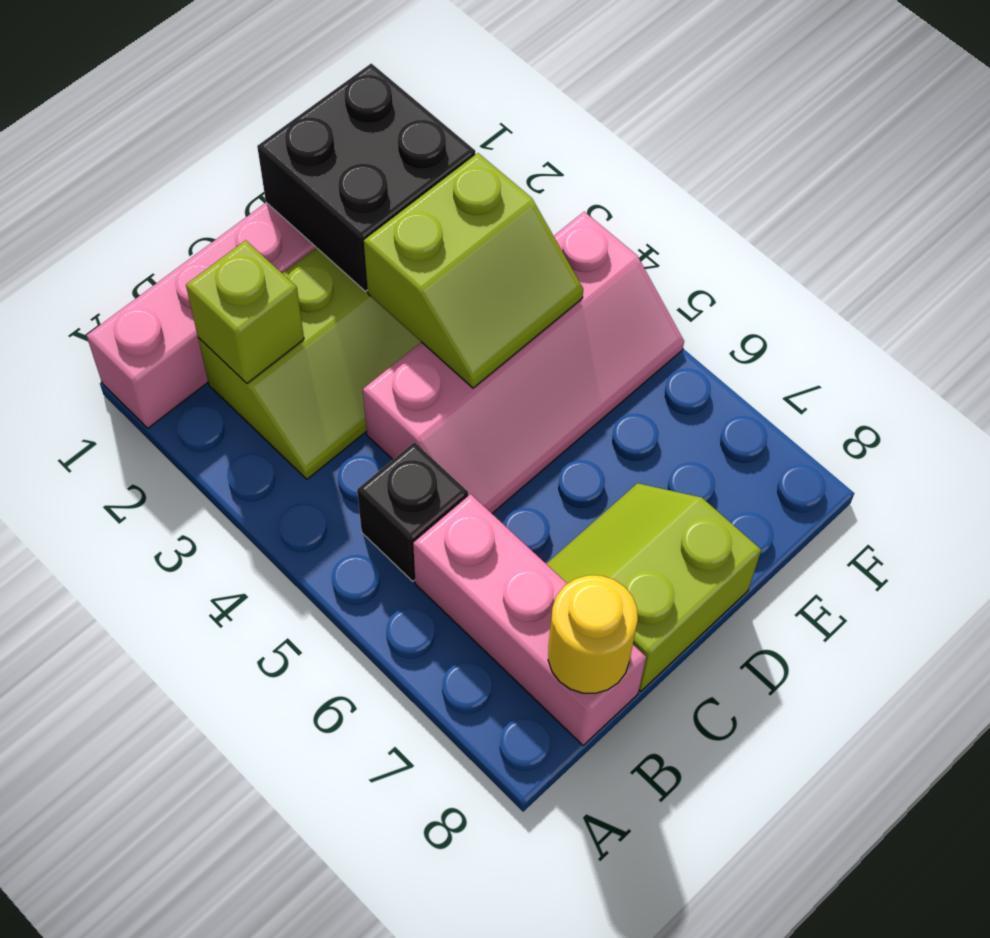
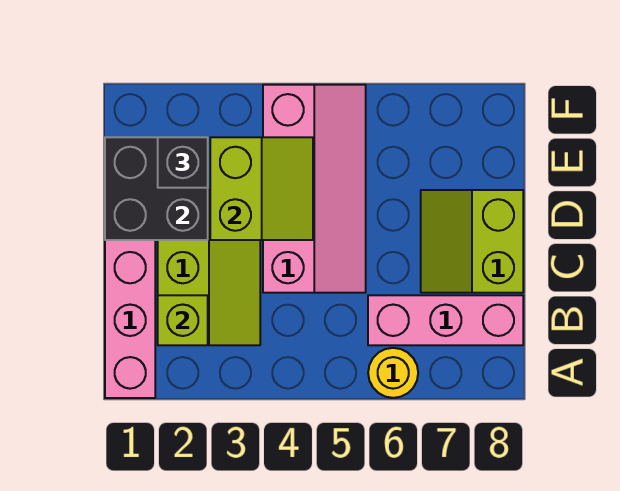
black 1x1 brick [357,442,468,581] -> black 1x1 brick moved to [158,137,208,188]
yellow 1x1 round brick [548,575,638,693] -> yellow 1x1 round brick moved to [368,348,418,398]

